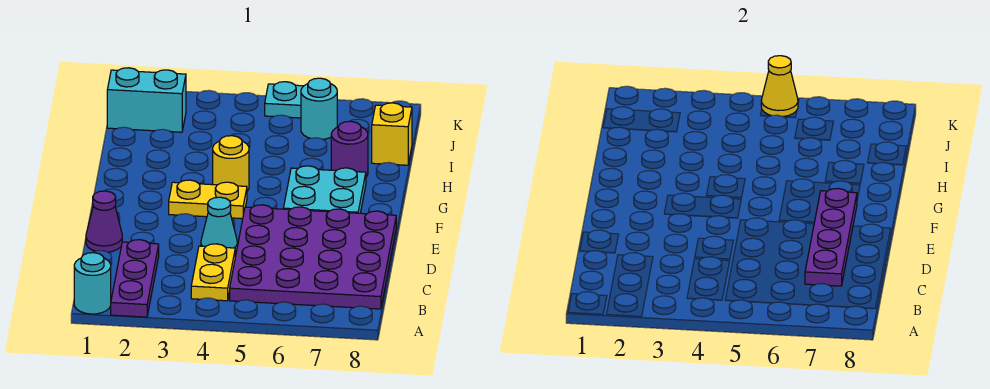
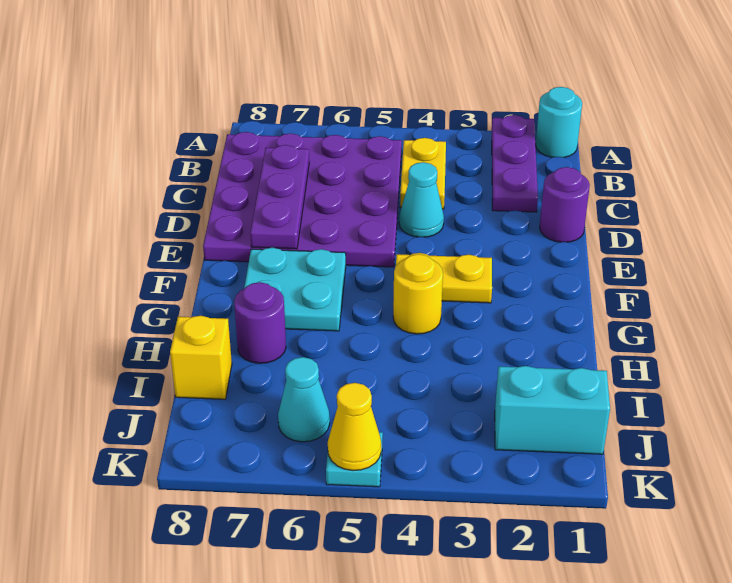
purple 1x4 plate [805,189,857,286] -> purple 1x3 plate [250,145,309,249]
purple 1x1 cone [86,191,122,252] -> purple 1x1 round brick [540,167,590,242]
cyan 1x1 round brick [301,78,337,139] -> cyan 1x1 cone [278,357,330,442]

